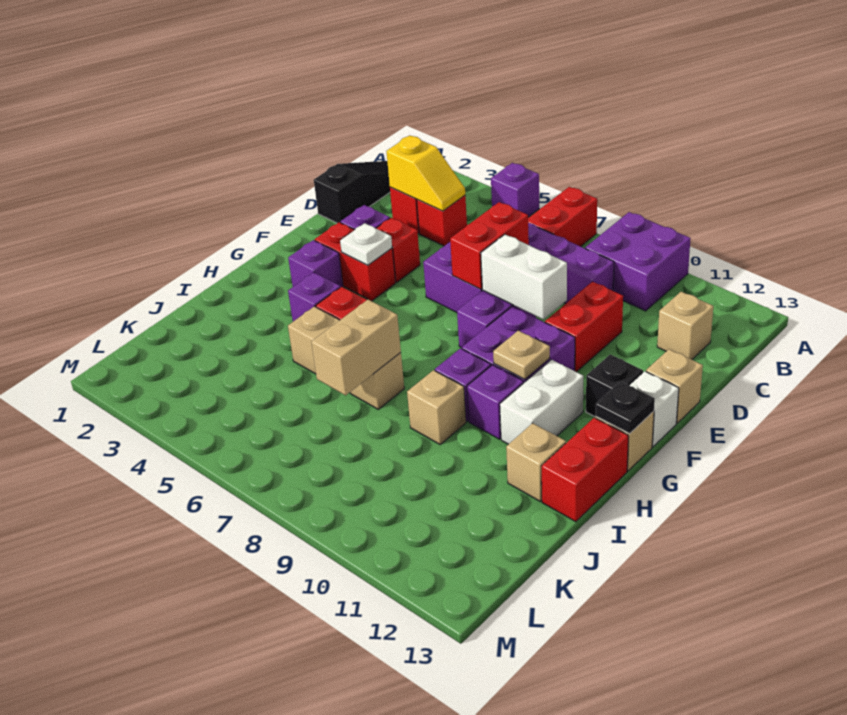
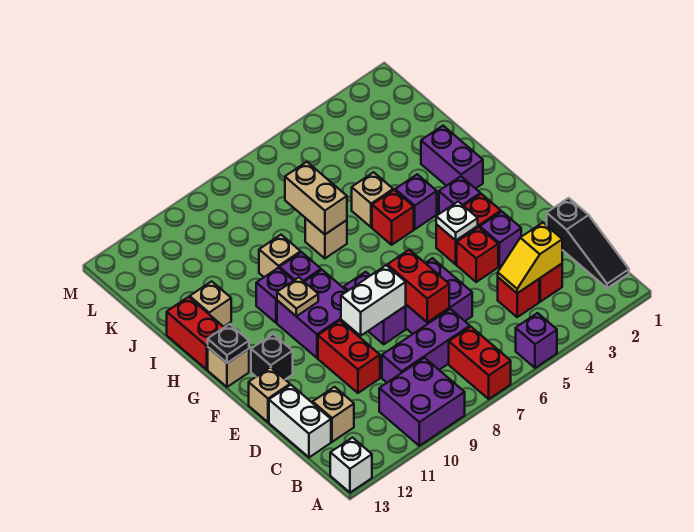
white 1x1 brick [629,371,679,447] -> white 1x1 brick moved to [330,438,372,493]
white 1x2 brick [500,360,583,444] -> white 1x2 brick moved to [269,385,331,457]
none -> purple 1x2 brick [421,126,483,189]

